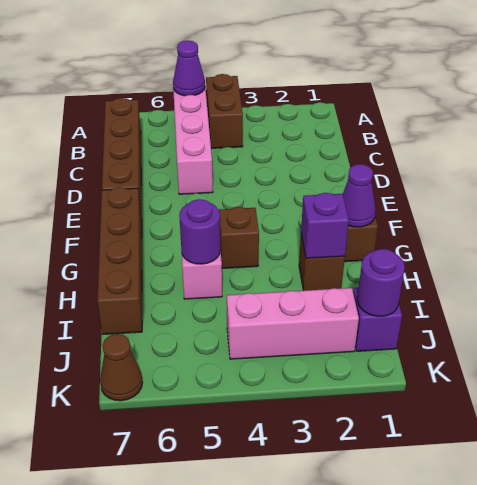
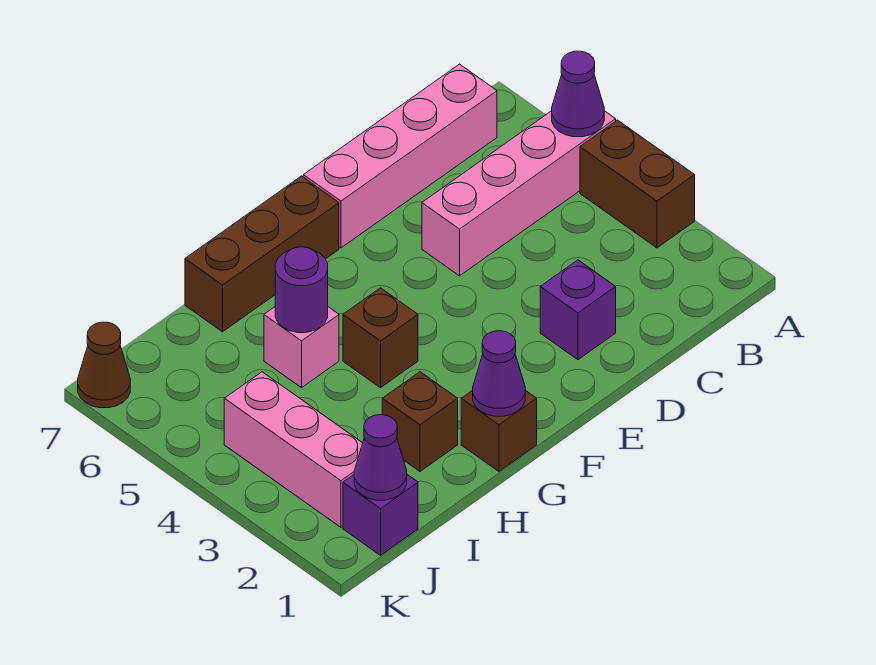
brown 1x2 brick [206,74,243,148] -> brown 1x2 brick turned to [580,120,695,248]
brown 1x4 brick [102,98,142,220] -> pink 1x4 brick [303,64,497,248]
brown 1x4 brick [97,187,142,334] -> brown 1x3 brick [185,176,339,332]
purple 1x1 brick [301,193,349,258] -> purple 1x1 brick moved to [540,260,616,360]
purple 1x1 round brick [357,249,405,316] -> purple 1x1 cone [354,415,407,500]

